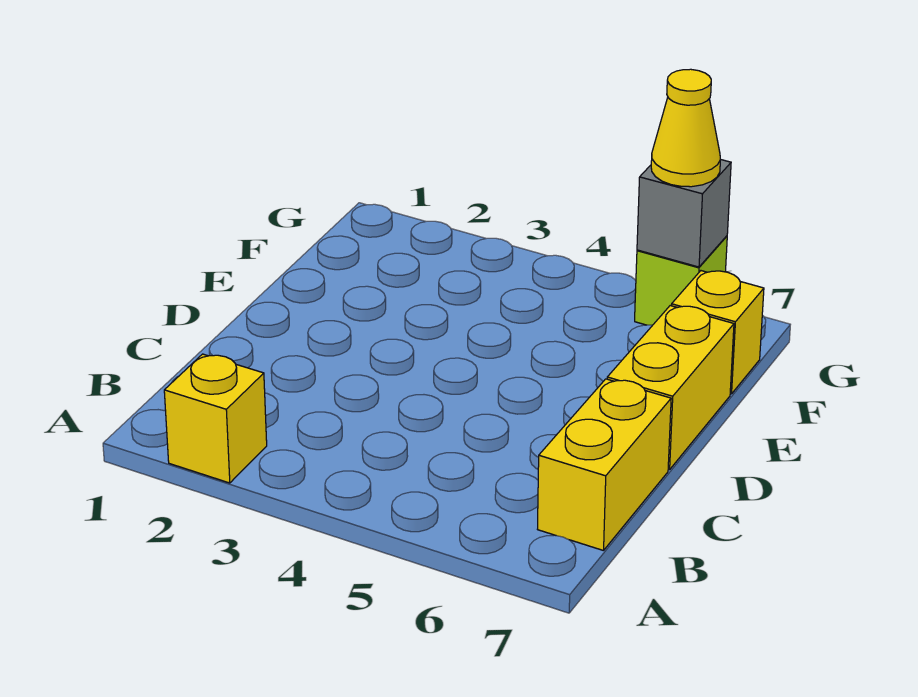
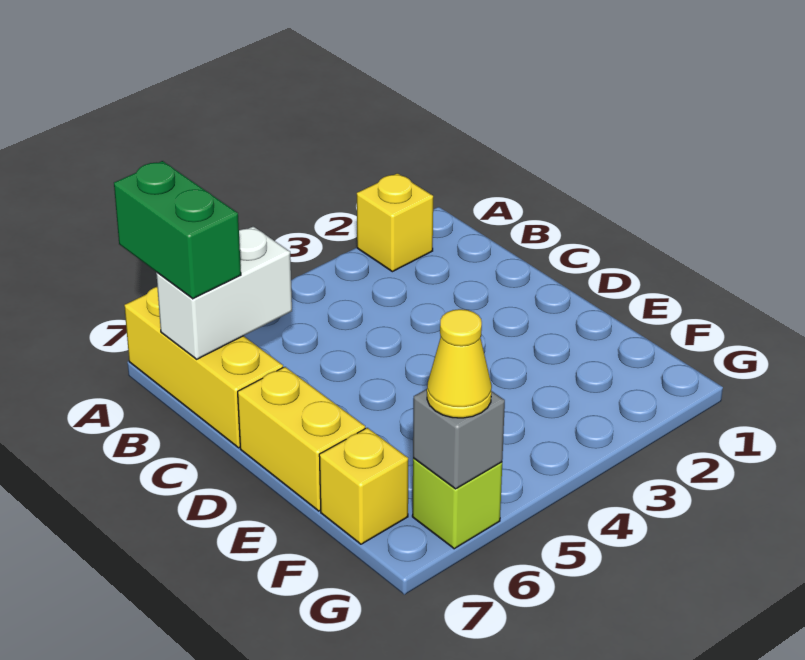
none -> green 1x2 brick [114,161,241,299]
none -> white 1x2 brick [156,226,292,359]
yellow 1x2 brick [538,379,671,551] -> yellow 1x3 brick [124,287,283,448]

